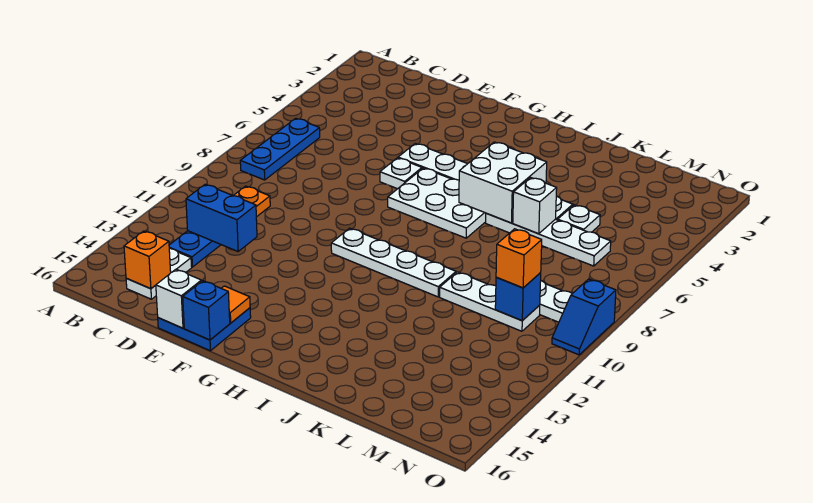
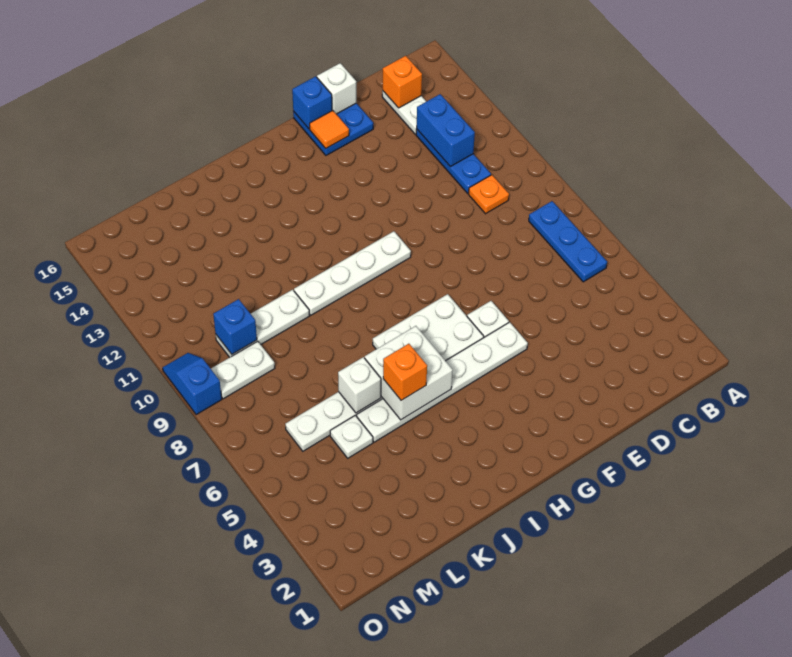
blue 1x2 brick [186,184,257,251] -> blue 1x2 brick turned to [417,94,475,167]
orange 1x1 brick [496,229,542,288] -> orange 1x1 brick moved to [383,344,427,400]

